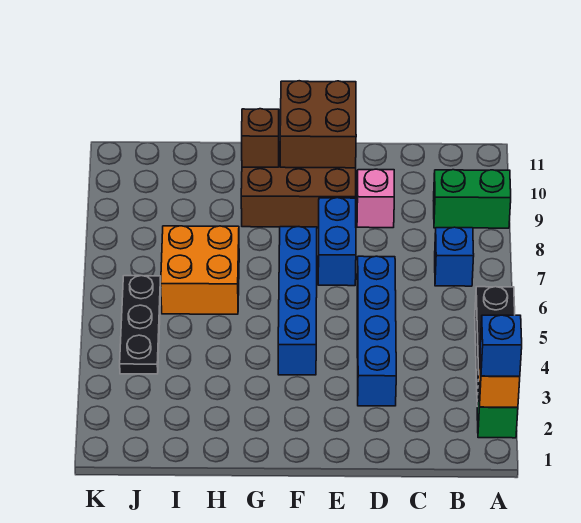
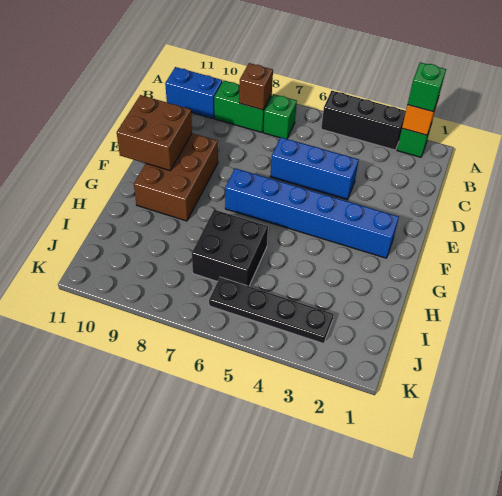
blue 1x1 brick [480,315,522,377] -> green 1x1 brick [408,62,446,112]
green 1x2 brick [434,170,511,228] -> green 1x2 brick turned to [214,81,272,132]
blue 1x1 brick [435,227,474,286] -> green 1x1 brick [263,94,297,139]
blue 1x4 brick [357,256,396,406] -> blue 1x3 brick [270,137,359,200]
pink 1x1 brick [357,169,394,228] -> none
blue 1x2 brick [318,198,356,286] -> blue 1x2 brick moved to [165,67,222,118]
blue 1x4 brick [278,227,317,375] -> blue 1x6 brick [225,168,399,258]
brown 1x1 brick [242,109,279,167] -> brown 1x1 brick moved to [239,63,273,110]
orange 2x2 brick [161,226,239,314] -> black 2x2 brick [192,210,268,286]
black 1x3 plate [120,276,161,374] -> black 1x4 plate [209,277,334,344]

